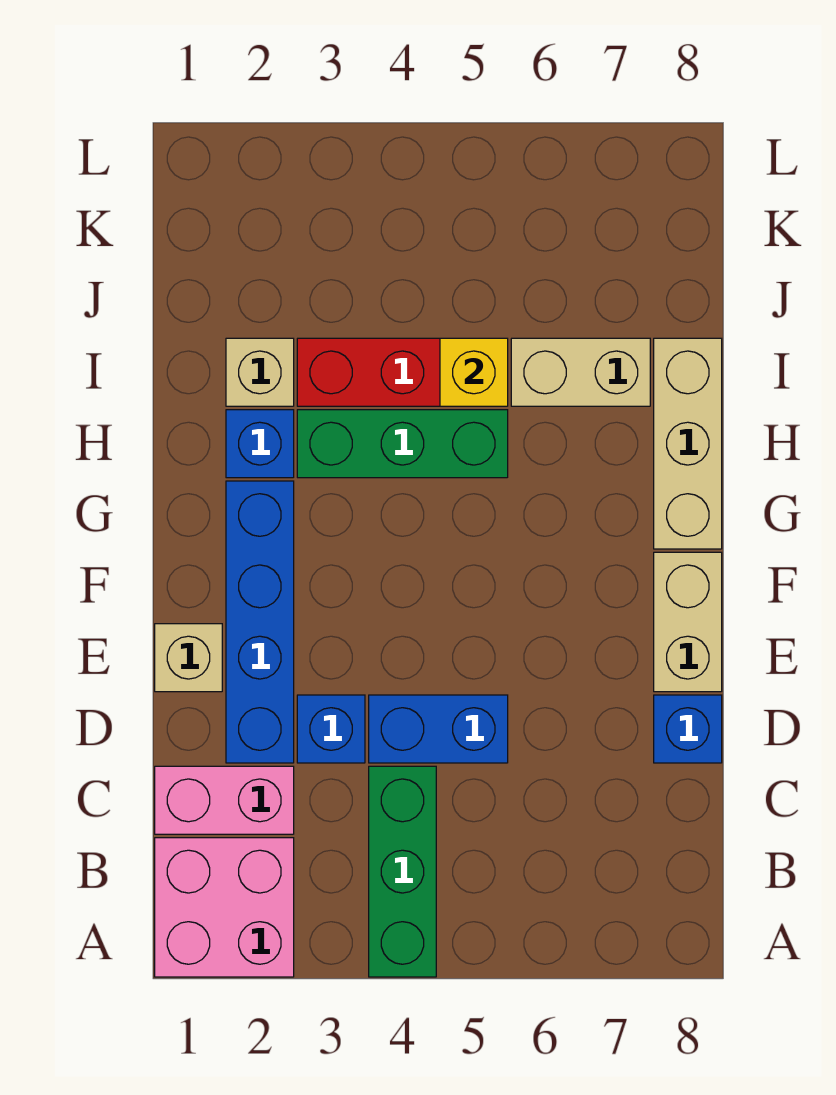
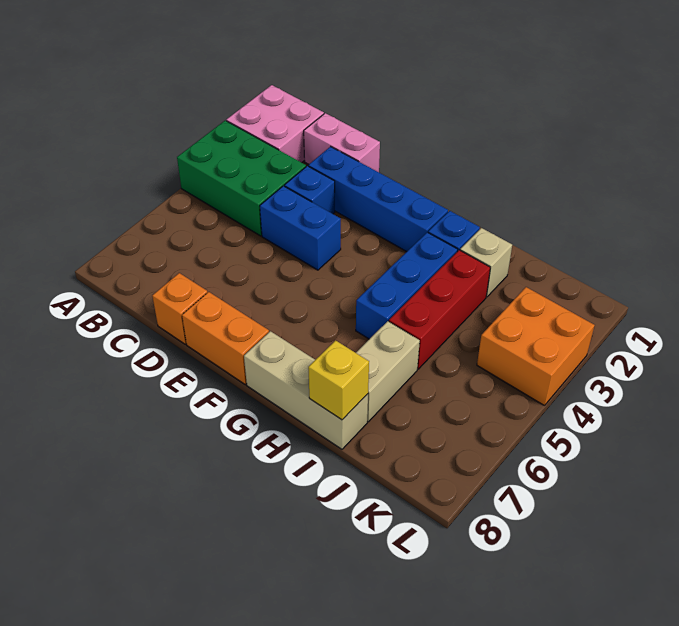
green 1x3 brick [369,766,436,977] -> green 2x3 brick [177,121,306,236]
pink 1x2 brick [155,766,294,834] -> pink 1x2 brick turned to [304,113,380,172]
blue 1x2 brick [369,695,508,763] -> blue 1x2 brick turned to [260,186,341,270]
blue 1x1 brick [654,695,722,763] -> orange 1x1 brick [152,273,207,344]
tan 1x1 brick [155,624,222,692] -> none
tan 1x2 brick [654,552,722,692] -> orange 1x2 brick [182,292,269,384]
green 1x3 brick [297,410,508,478] -> blue 1x3 brick [356,232,458,339]
yellow 1x1 brick [440,338,508,406] -> yellow 1x1 brick moved to [308,340,369,420]
none -> orange 2x2 brick [477,287,595,406]

